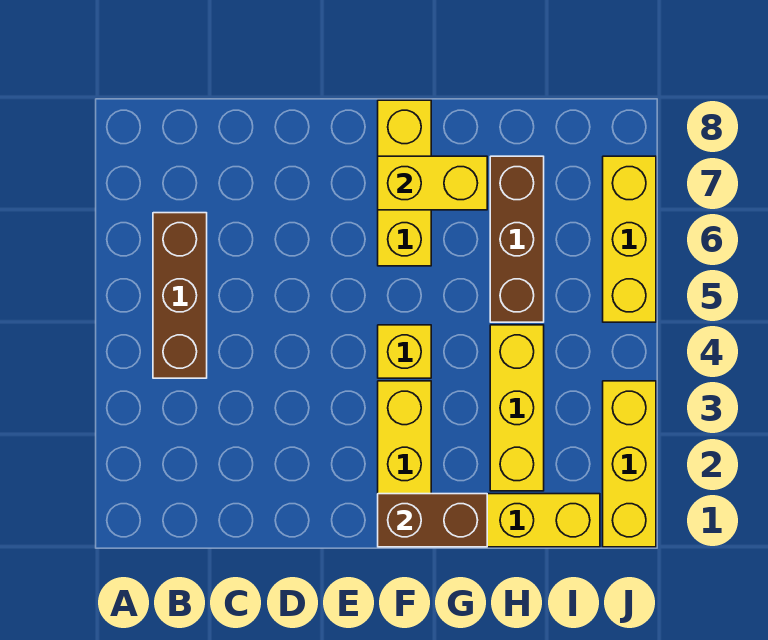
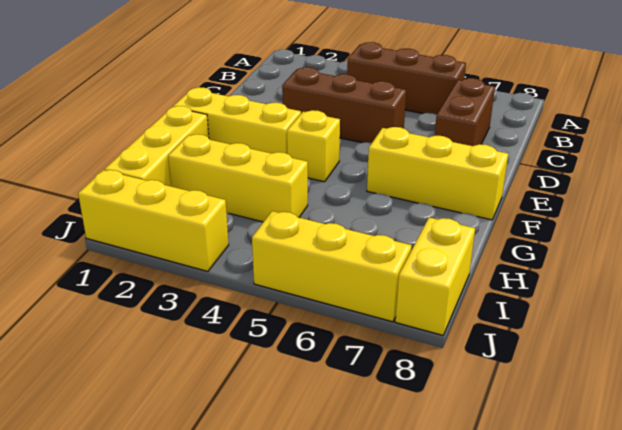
brown 1x2 brick [378,494,487,547] -> brown 1x2 brick moved to [435,78,495,146]
yellow 1x2 brick [378,156,487,210] -> yellow 1x2 brick moved to [395,217,475,335]
brown 1x3 brick [490,156,544,322] -> brown 1x3 brick moved to [282,67,406,143]

